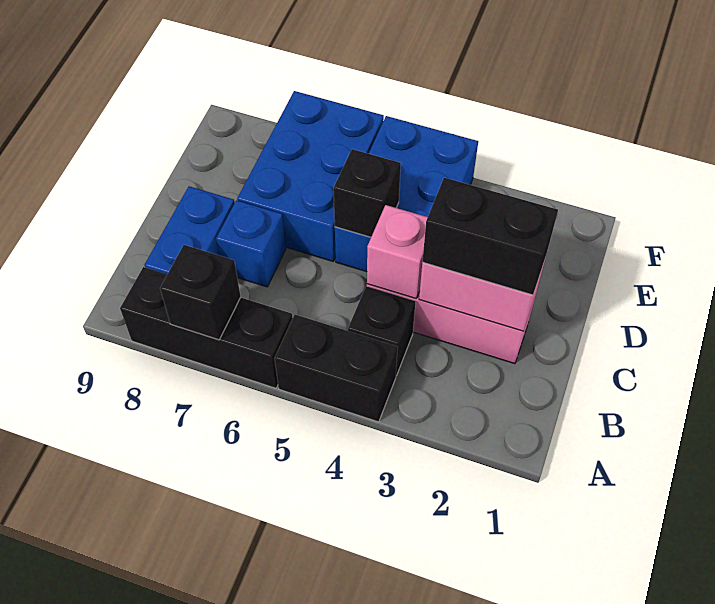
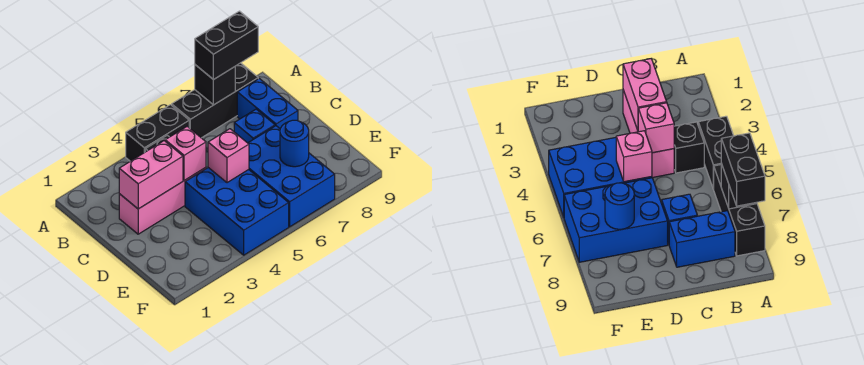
black 1x2 brick [422,178,558,295] -> black 1x2 brick moved to [195,11,258,80]
black 1x1 brick [334,149,401,237] -> pink 1x1 brick [208,129,249,183]
none -> blue 1x1 round brick [280,120,309,167]

